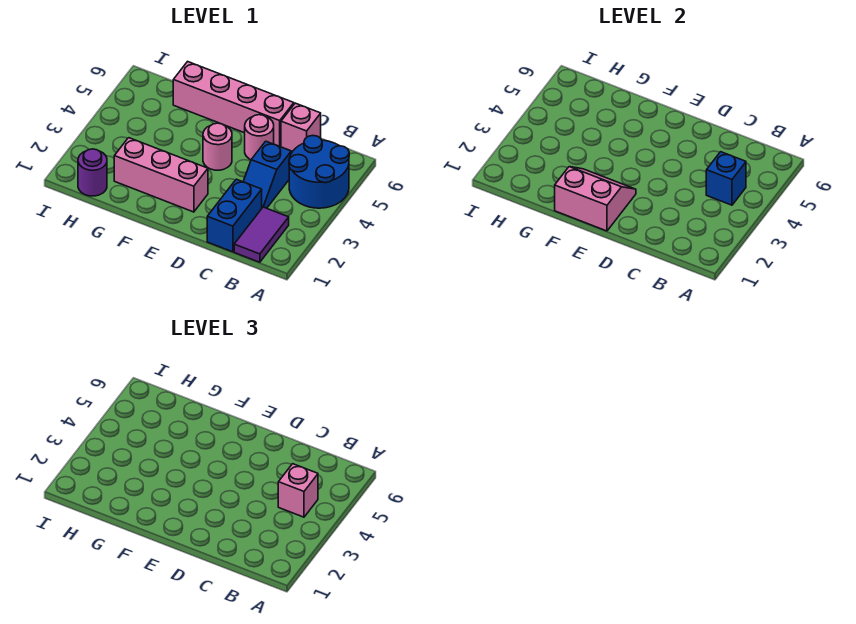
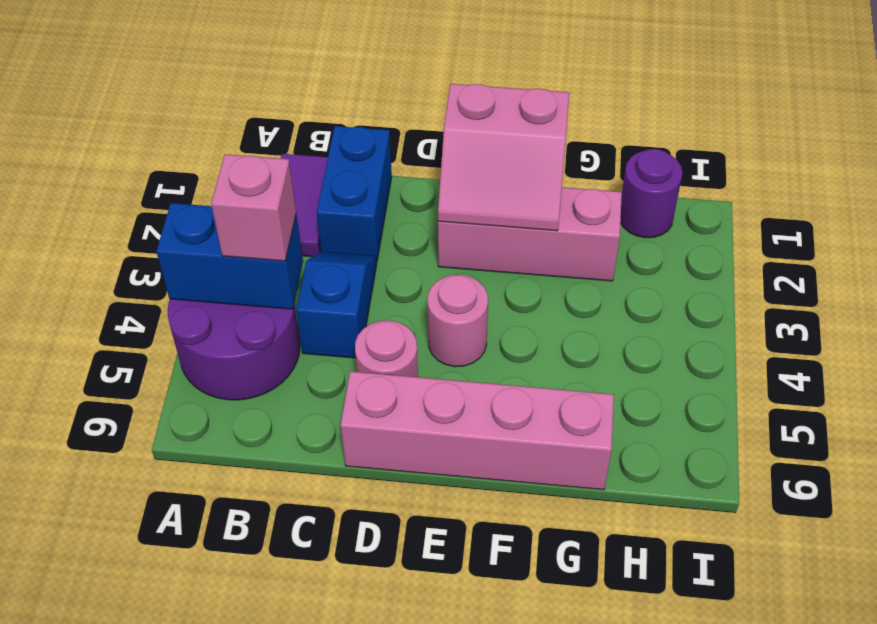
blue 2x2 round brick [289,136,349,208] -> purple 2x2 round brick [168,299,300,400]
blue 1x1 brick [706,152,746,205] -> blue 1x2 brick [157,203,303,309]
pink 1x1 brick [281,103,321,151] -> none

